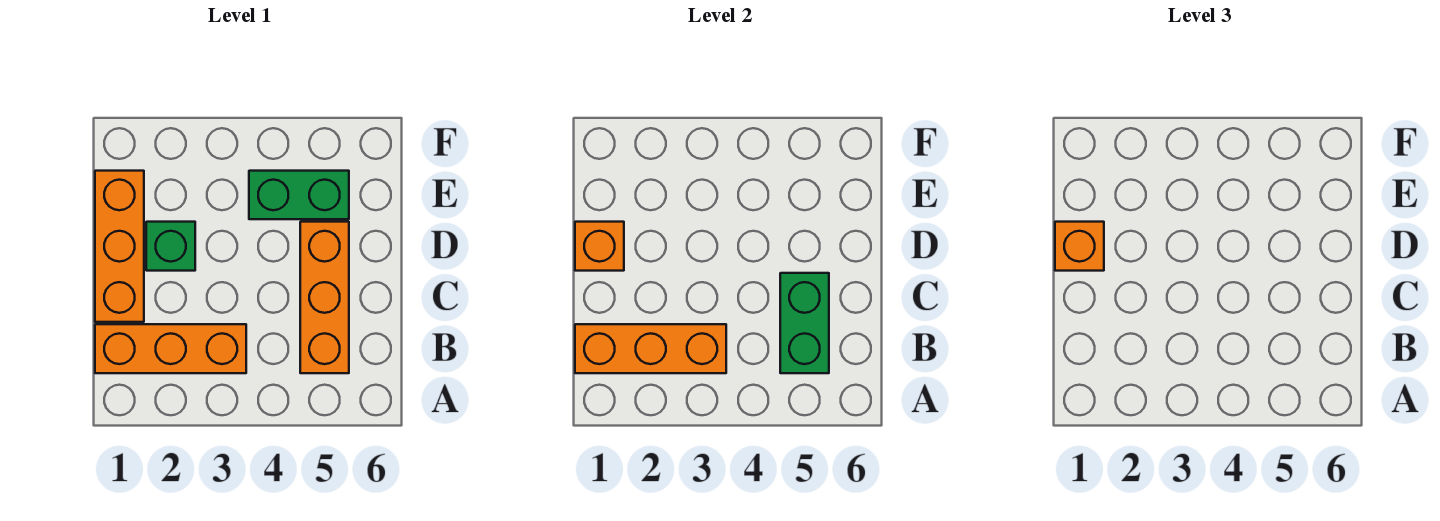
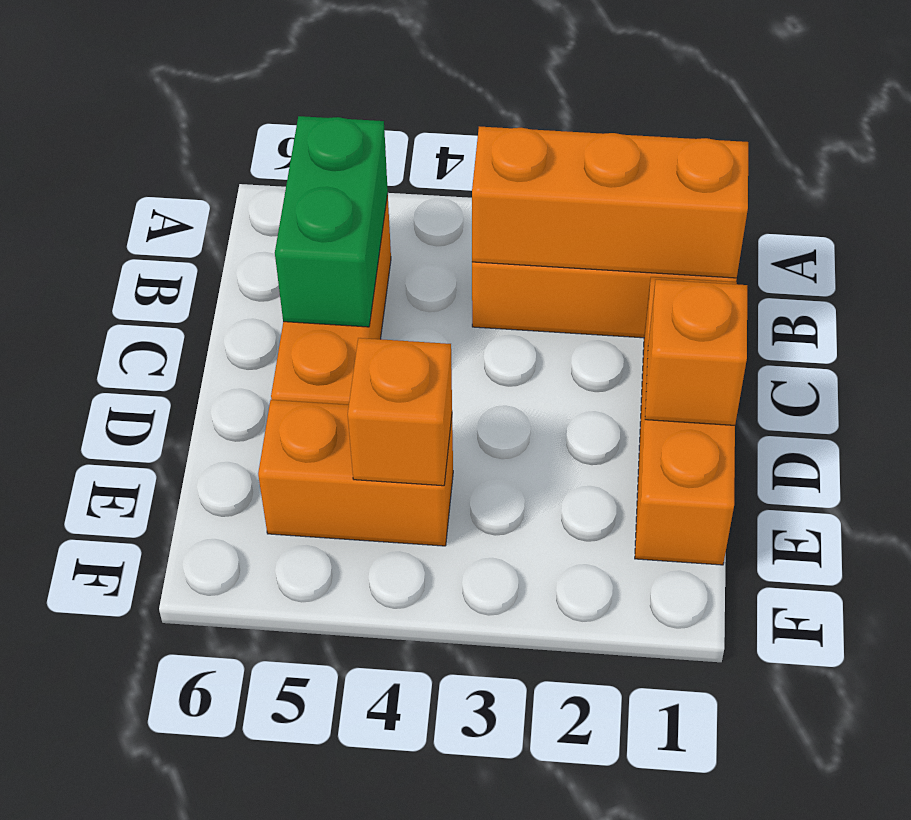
orange 1x1 brick [1055,222,1104,271] -> orange 1x1 brick moved to [348,338,452,486]
green 1x1 brick [146,222,195,271] -> none
green 1x2 brick [249,171,349,219] -> orange 1x2 brick [258,400,453,546]

